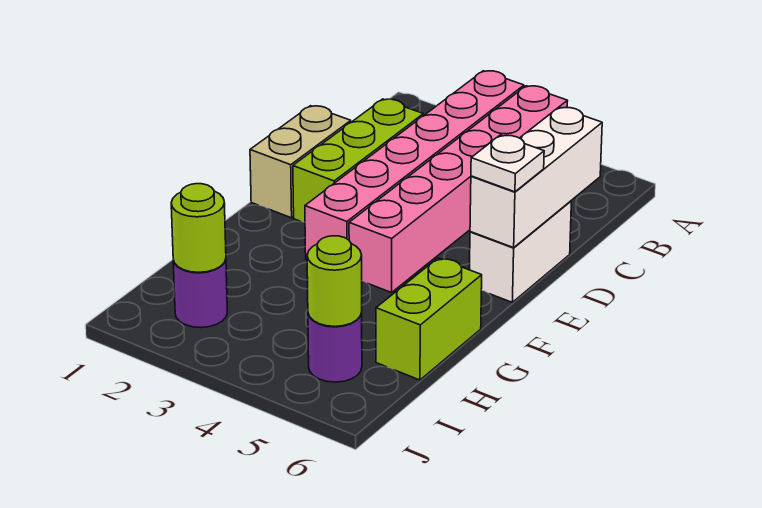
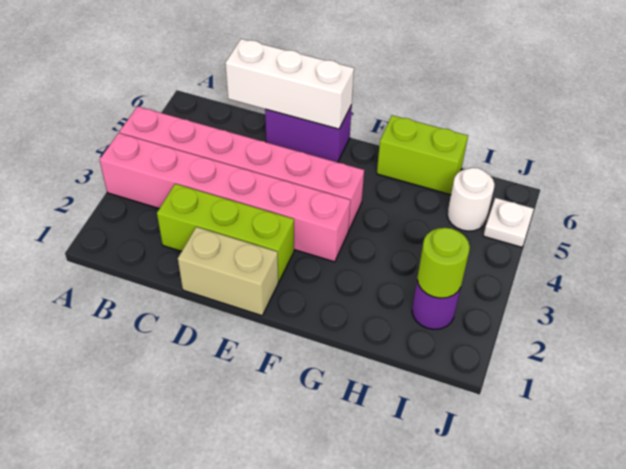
white 1x2 brick [470,201,571,302] -> purple 1x2 brick [265,105,352,162]
white 1x1 plate [471,135,544,192] -> white 1x1 plate moved to [483,198,534,247]
purple 1x1 round brick [308,313,362,382] -> white 1x1 round brick [447,168,495,231]
lime 1x1 round brick [307,236,362,326] -> none

